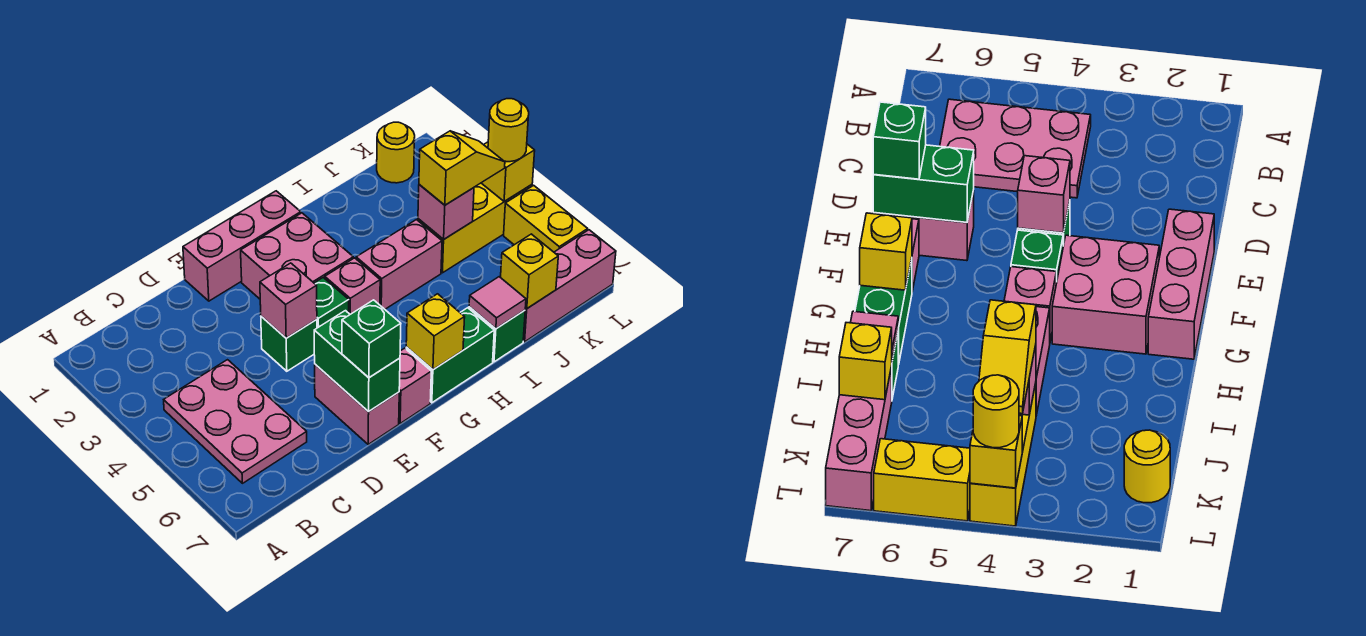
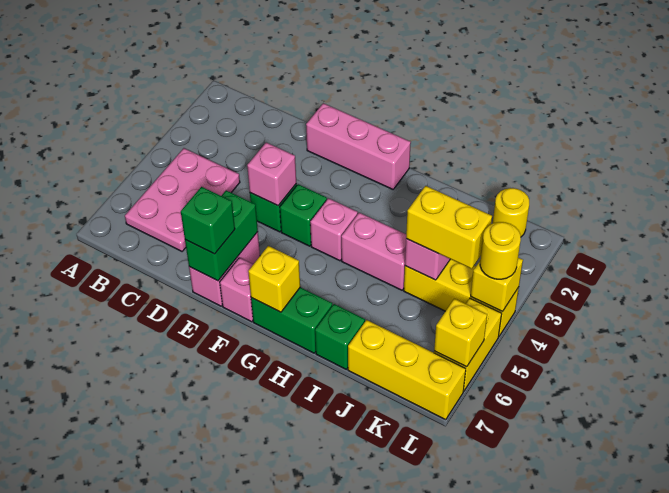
pink 2x2 brick [241,213,353,299] -> none
pink 1x1 tile [469,277,526,329] -> none
yellow 1x2 slope [419,131,505,205] -> yellow 1x2 brick [406,186,492,269]
pink 1x3 brick [523,230,616,342] -> yellow 1x3 brick [348,320,466,420]
yellow 1x1 brick [501,234,558,309] -> yellow 1x1 brick moved to [434,299,487,367]

